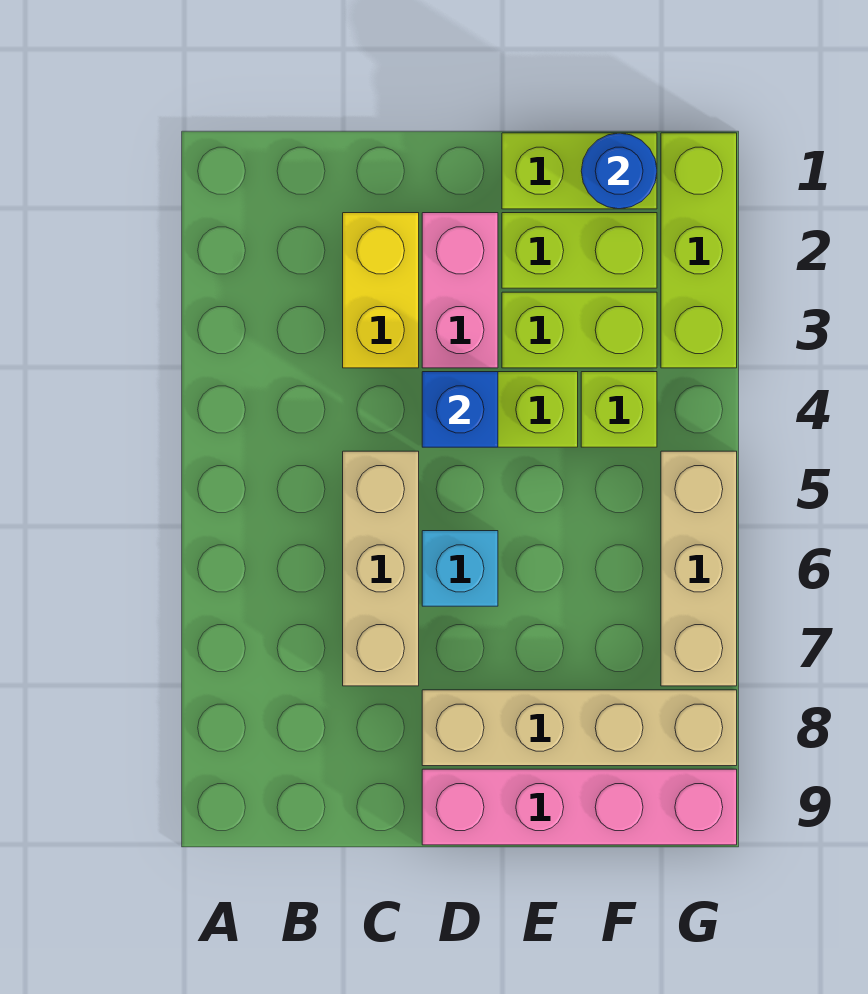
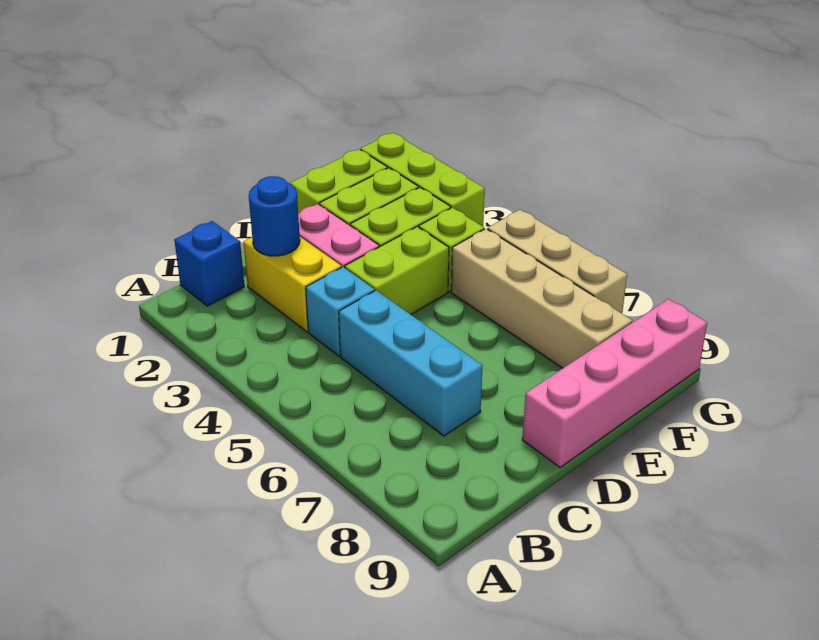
tan 1x3 brick [343,451,419,686] -> cyan 1x3 brick [339,290,483,436]
blue 1x1 brick [422,372,498,447] -> blue 1x1 brick moved to [174,221,244,306]
cyan 1x1 brick [422,531,498,606] -> cyan 1x1 brick moved to [306,267,375,356]
tan 1x4 brick [422,690,737,766] -> tan 1x4 brick turned to [451,229,632,368]
blue 1x1 round brick [581,133,657,209] -> blue 1x1 round brick moved to [249,176,300,256]

